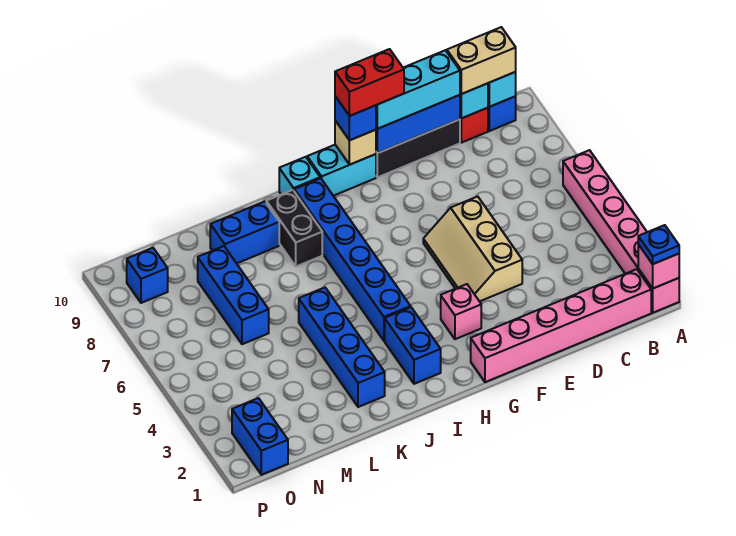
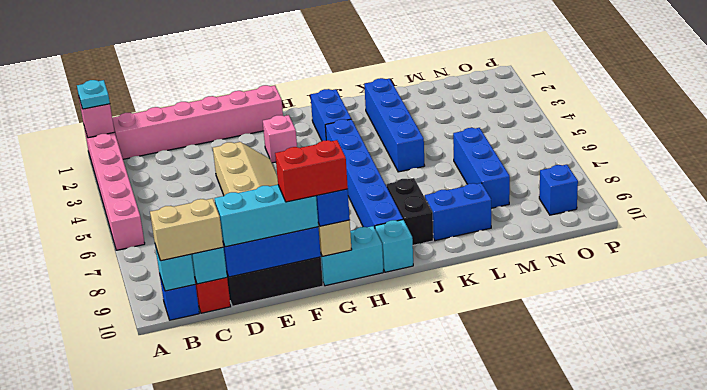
blue 1x1 plate [638,225,679,264] -> cyan 1x1 plate [77,80,110,109]
blue 1x2 brick [232,398,288,475] -> none

